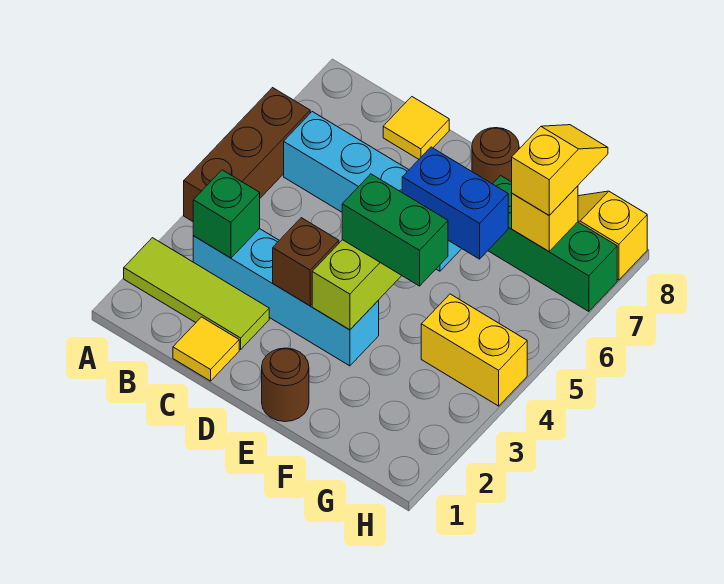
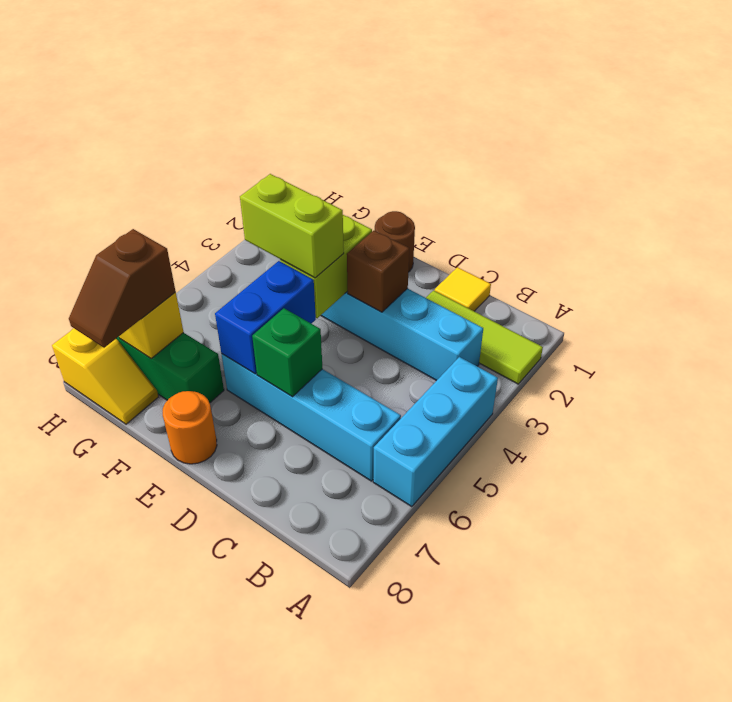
brown 1x3 brick [184,88,310,221] -> cyan 1x3 brick [373,357,498,507]
green 1x1 brick [193,170,260,258] -> green 1x1 brick moved to [252,308,322,397]
yellow 1x1 tile [383,97,449,159] -> none
green 1x2 brick [342,174,448,286] -> lime 1x2 brick [240,174,344,278]
blue 1x2 brick [402,147,508,259] -> blue 1x2 brick turned to [215,261,316,374]
brown 1x1 round brick [472,128,519,184] -> orange 1x1 round brick [163,391,217,464]
yellow 1x2 brick [421,294,527,406] -> none
yellow 1x2 slope [512,125,608,215] -> brown 1x2 slope [69,229,176,348]

